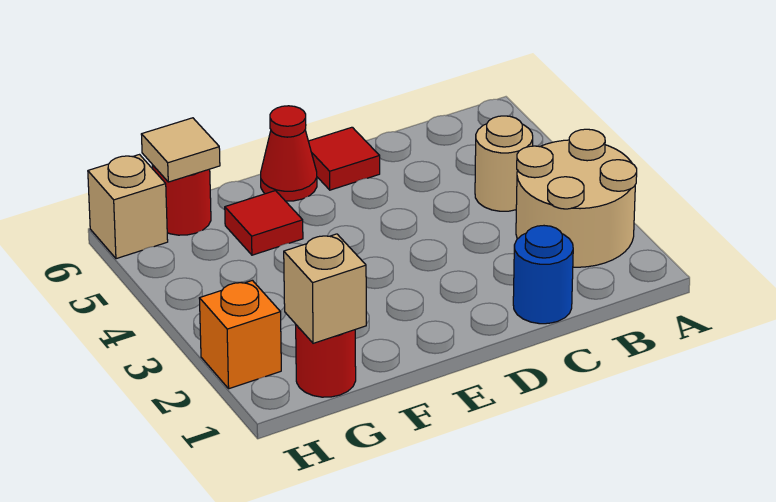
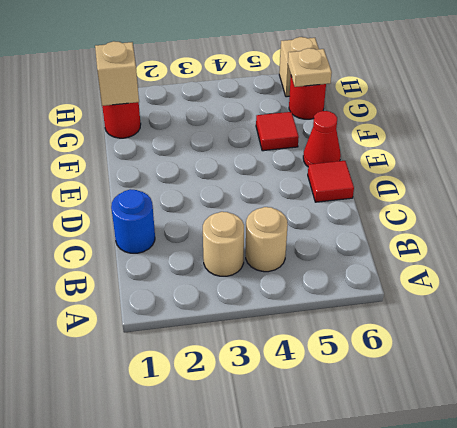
tan 2x2 round brick [516,129,637,267] -> tan 1x1 round brick [203,212,244,276]
tan 1x1 tile [141,118,220,182] -> tan 1x1 plate [288,48,332,87]
orange 1x1 brick [199,280,281,389] -> none

